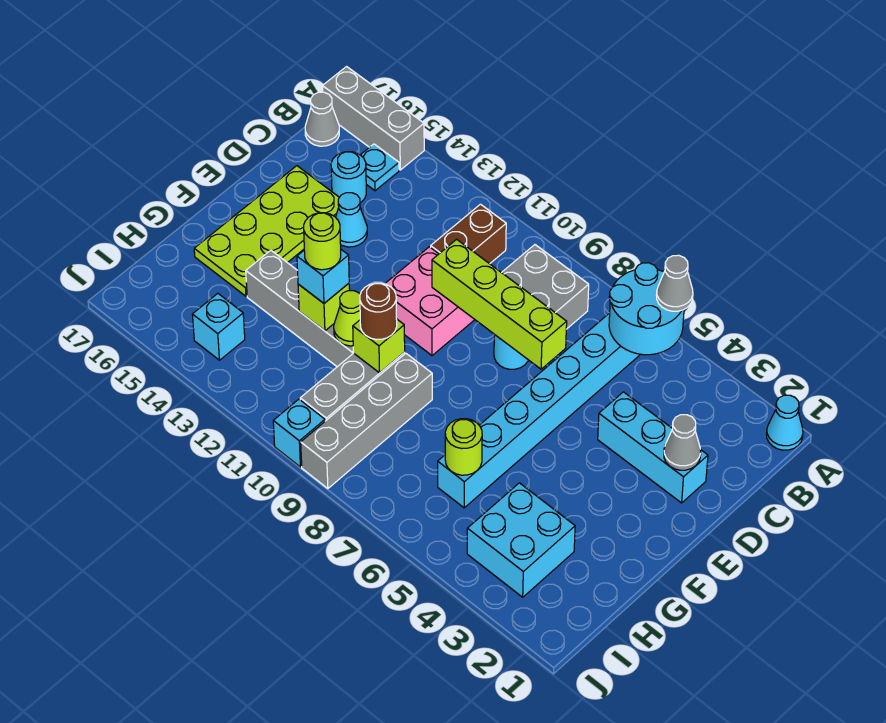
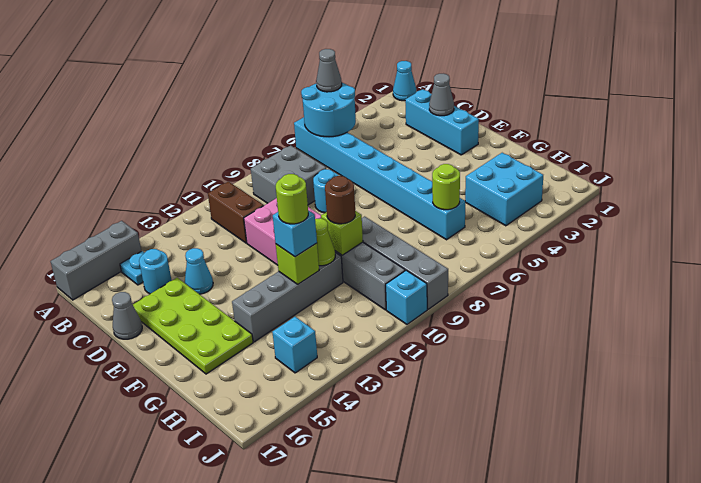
grey 1x1 cone [305,92,339,146] -> grey 1x1 cone moved to [112,292,142,339]
cyan 1x3 brick [598,392,708,503] -> cyan 1x3 brick turned to [405,89,479,155]
lime 1x4 brick [432,239,567,369] -> none

